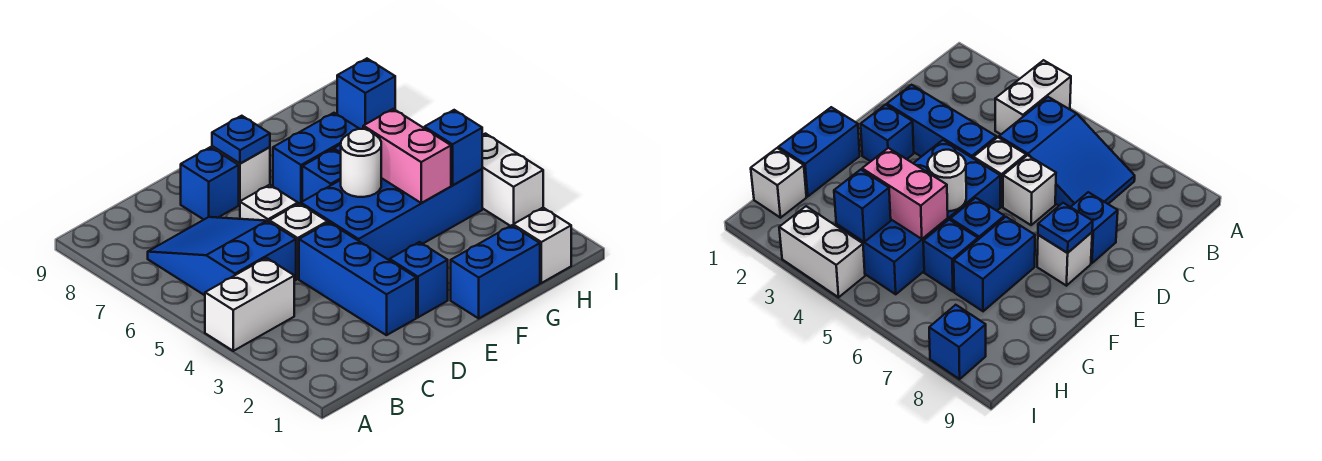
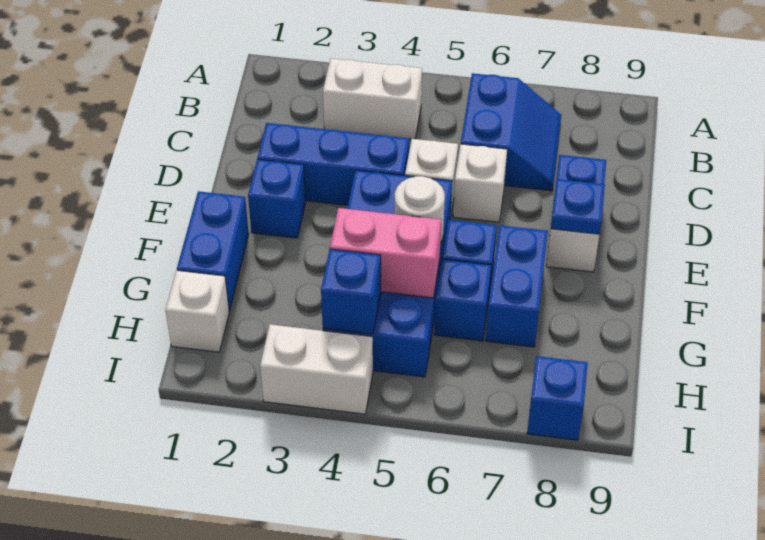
white 1x2 brick [205,258,294,351] -> white 1x2 brick turned to [323,59,422,139]
blue 2x3 slope [148,217,296,295] -> blue 2x2 slope [461,73,561,191]

